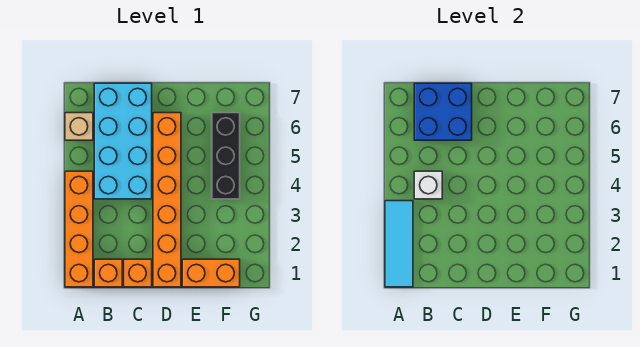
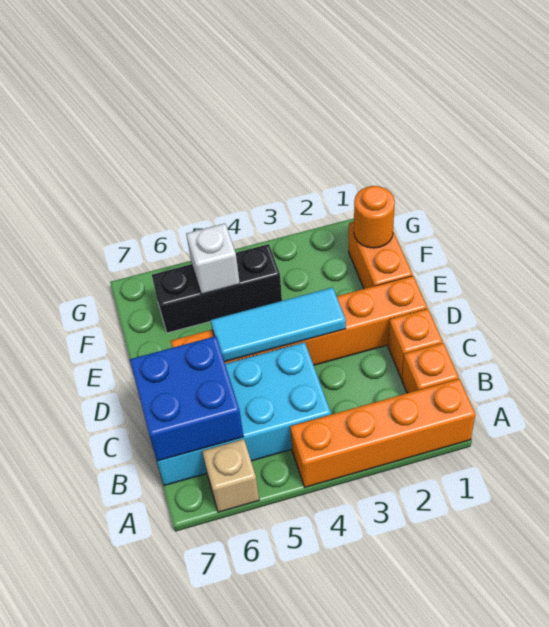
cyan 1x3 tile [385,201,413,287] -> cyan 1x3 tile moved to [211,287,346,362]
white 1x1 brick [414,171,442,199] -> white 1x1 brick moved to [186,224,240,294]
none -> orange 1x1 round brick [354,186,395,248]

